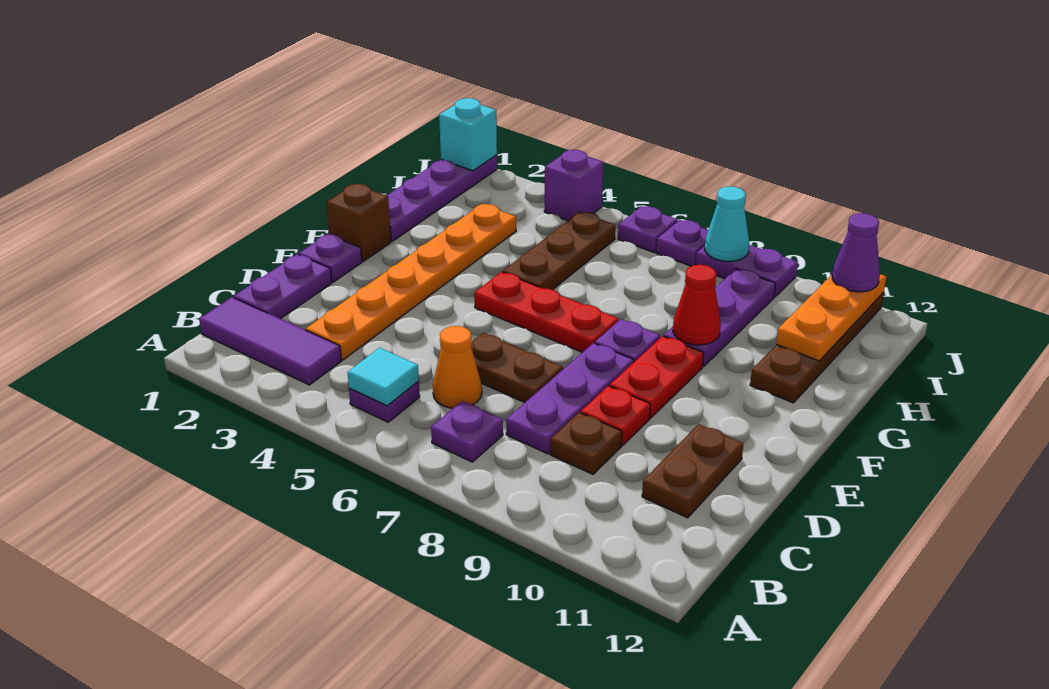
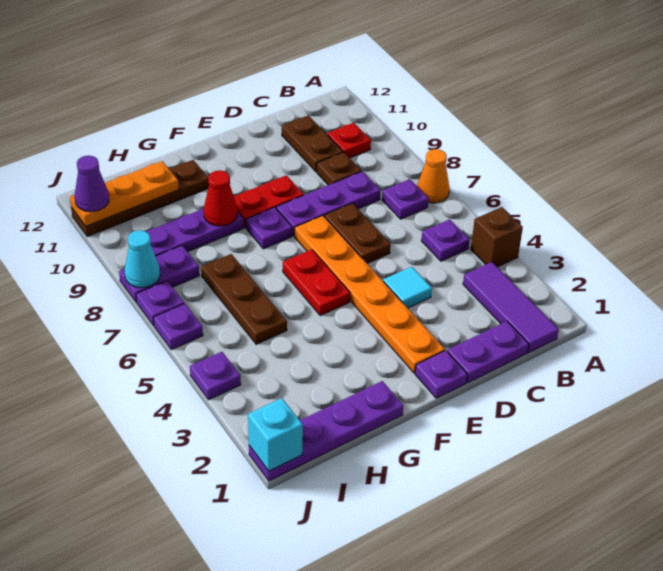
cyan 1x1 tile [348,348,419,406] -> cyan 1x1 tile moved to [383,267,432,308]
orange 1x6 plate [306,204,516,360] -> orange 1x6 plate turned to [294,216,445,373]
orange 1x1 cone [433,326,482,408] -> orange 1x1 cone moved to [417,149,450,203]
brown 1x2 plate [642,424,744,518] -> brown 1x2 plate turned to [282,115,343,172]
red 1x1 plate [581,386,650,446] -> red 1x1 plate moved to [327,123,371,158]
brown 1x1 brick [327,184,391,261] -> brown 1x1 brick moved to [471,207,523,267]
red 1x3 plate [474,272,618,352] -> red 1x2 plate [283,249,350,316]
brown 1x3 plate [503,212,615,290] -> brown 1x3 plate turned to [201,254,287,344]
purple 1x1 brick [544,150,603,221] -> purple 1x1 plate [190,352,241,400]
purple 1x2 plate [695,245,798,297] -> purple 1x2 plate turned to [119,245,199,302]

